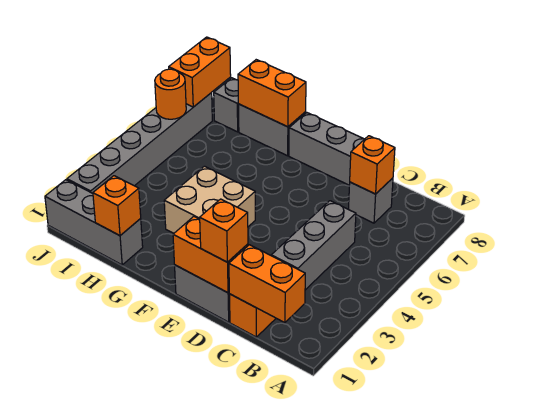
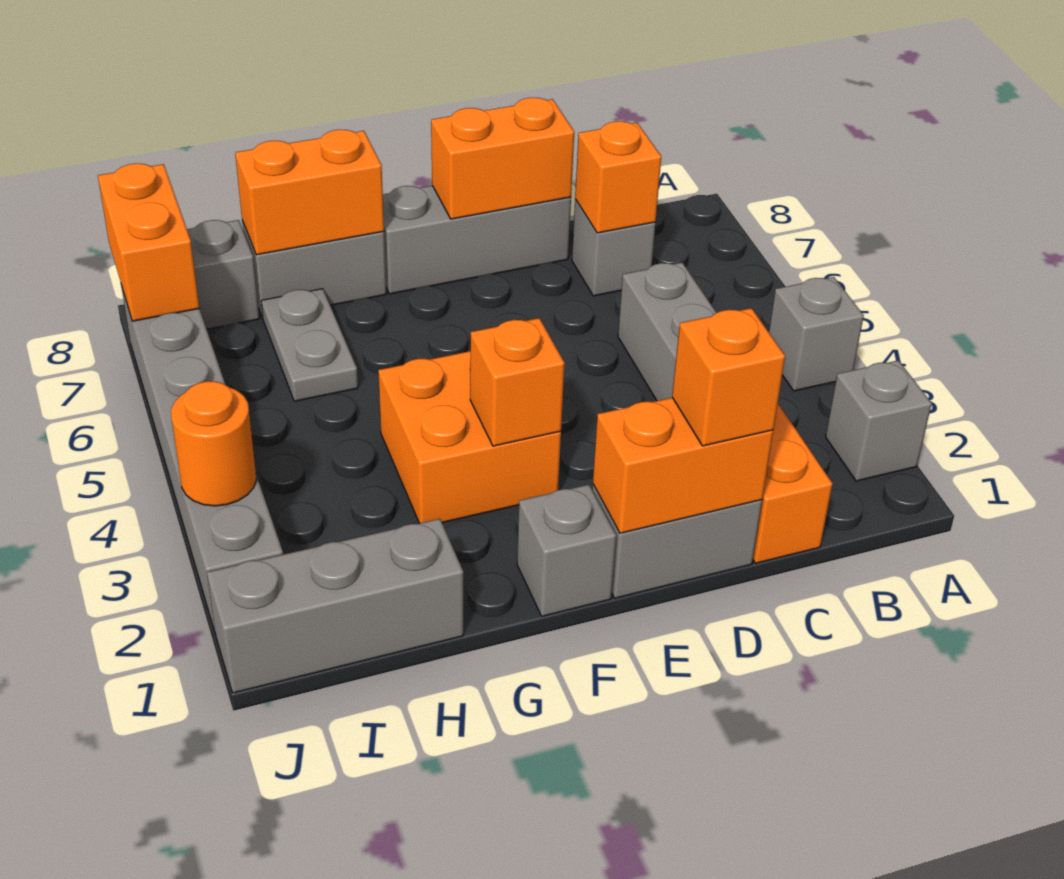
none -> grey 1x1 brick [826,360,932,481]
none -> grey 1x1 brick [769,277,864,391]
orange 1x2 brick [229,245,305,323] -> orange 1x2 brick moved to [431,98,574,219]
none -> grey 1x1 brick [517,485,616,616]
tan 2x2 brick [164,166,255,233] -> orange 2x2 brick [378,351,561,523]
orange 1x1 brick [93,176,141,236] -> orange 1x1 brick moved to [470,318,565,446]
none -> grey 1x2 plate [261,289,358,401]
orange 1x1 round brick [155,69,186,119] -> orange 1x1 round brick moved to [171,381,256,506]

